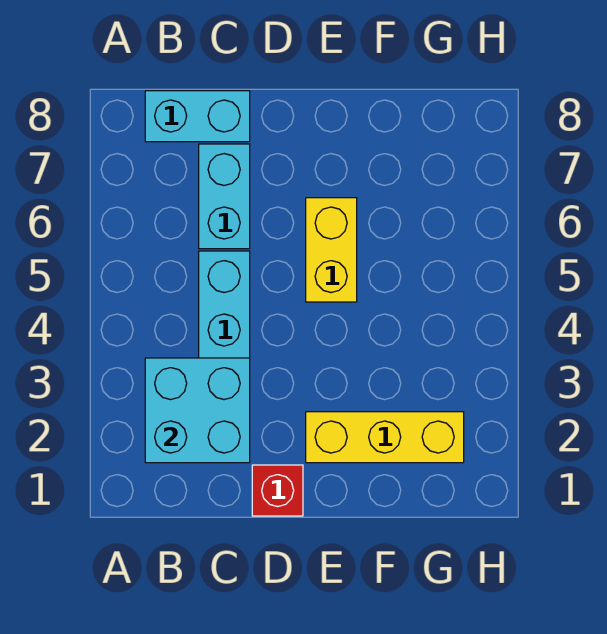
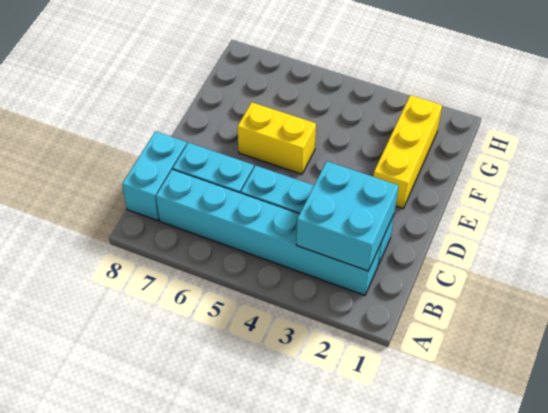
none -> cyan 1x6 brick [156,169,381,295]
red 1x1 brick [252,465,303,516] -> none

